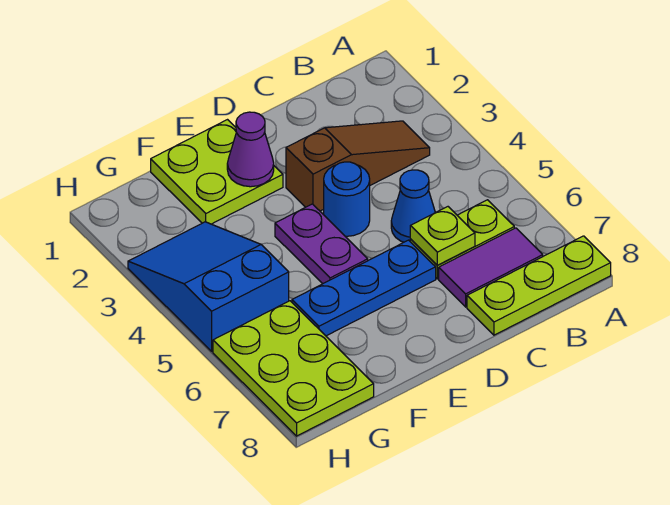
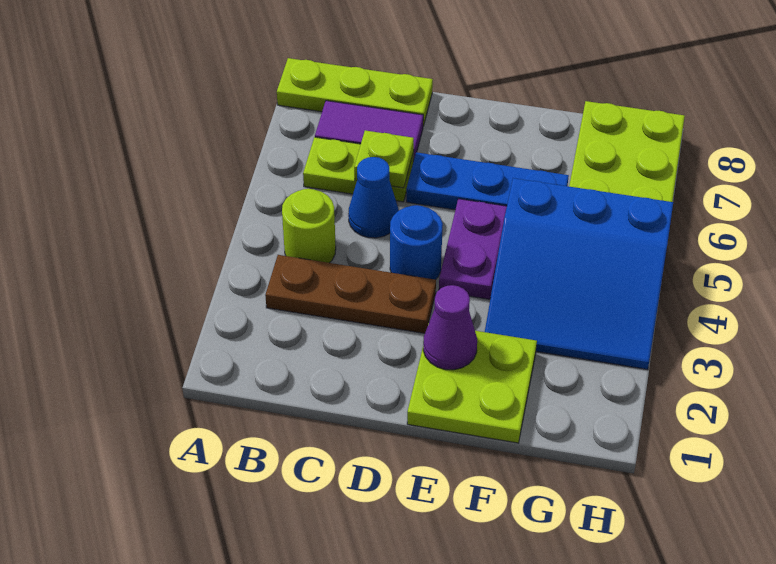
brown 1x3 slope [286,121,430,211] -> brown 1x3 plate [265,255,436,333]
none -> lime 1x1 round brick [282,189,336,263]
blue 2x3 slope [128,222,289,351] -> blue 3x3 slope [485,178,673,369]

